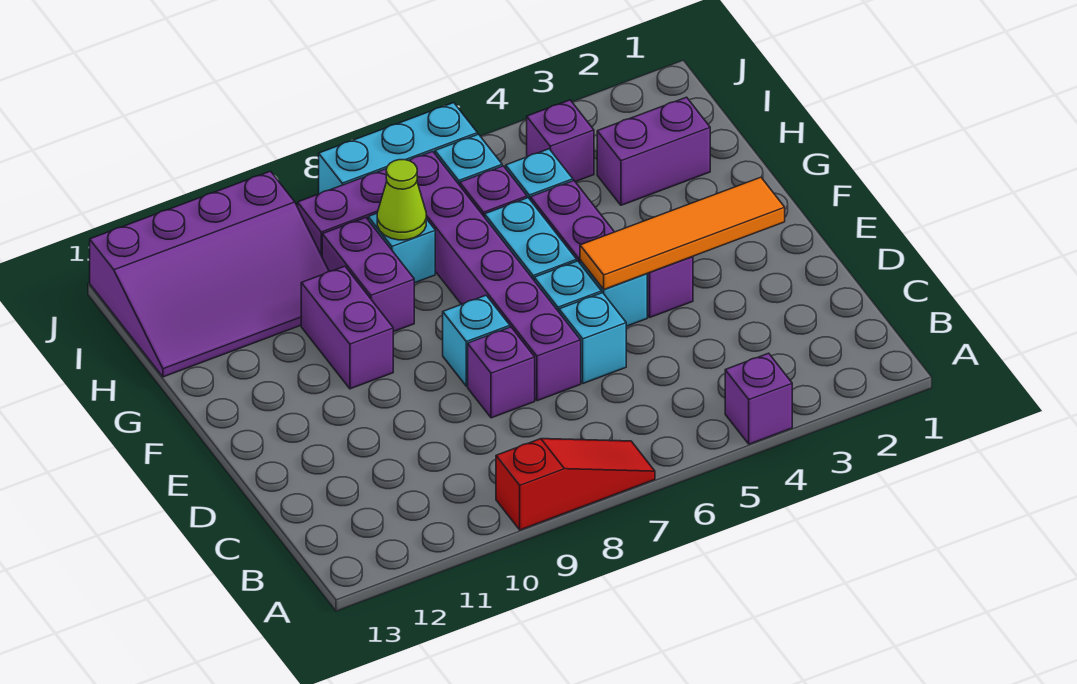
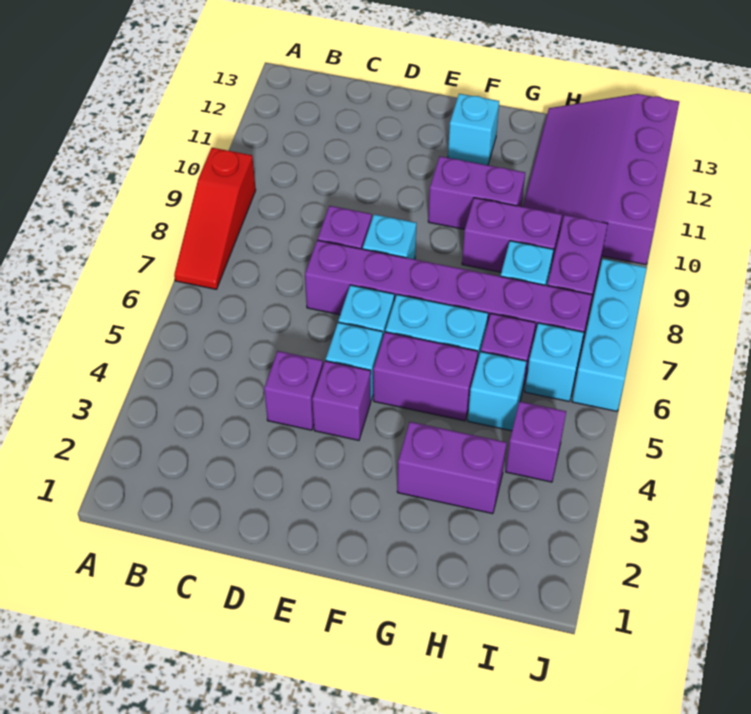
purple 1x1 brick [725,353,792,444] -> purple 1x1 brick moved to [264,351,323,430]
cyan 1x1 brick [559,293,626,383] -> cyan 1x1 brick moved to [448,94,499,165]
orange 1x4 tile [580,177,785,289] -> none
purple 1x2 brick [597,97,710,205] -> purple 1x2 brick turned to [397,422,507,514]
lime 1x1 cone [377,160,426,240] -> none

